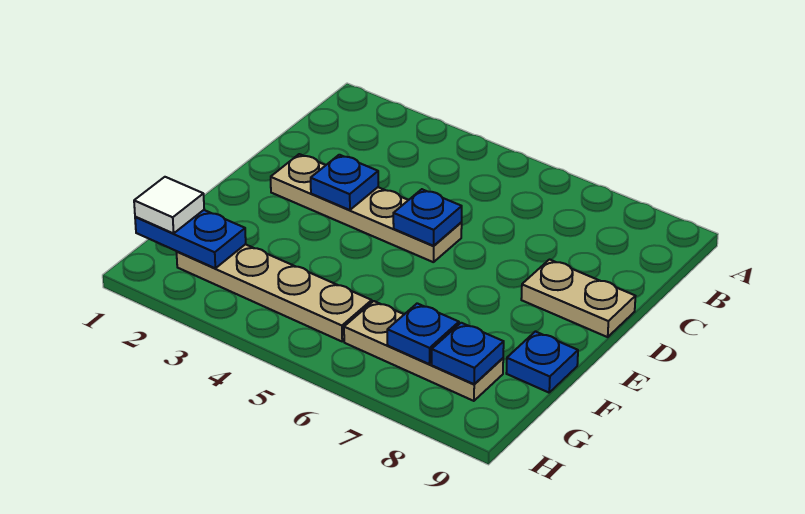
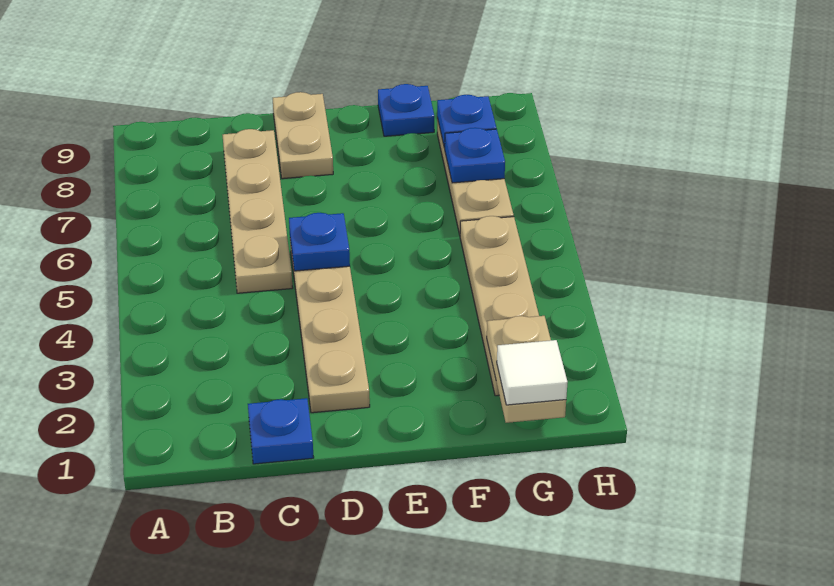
none -> tan 1x4 plate [223,129,292,293]
blue 1x1 plate [311,155,378,210] -> blue 1x1 plate moved to [248,398,314,464]
blue 1x2 plate [135,210,246,268] -> tan 1x2 plate [487,316,566,423]

